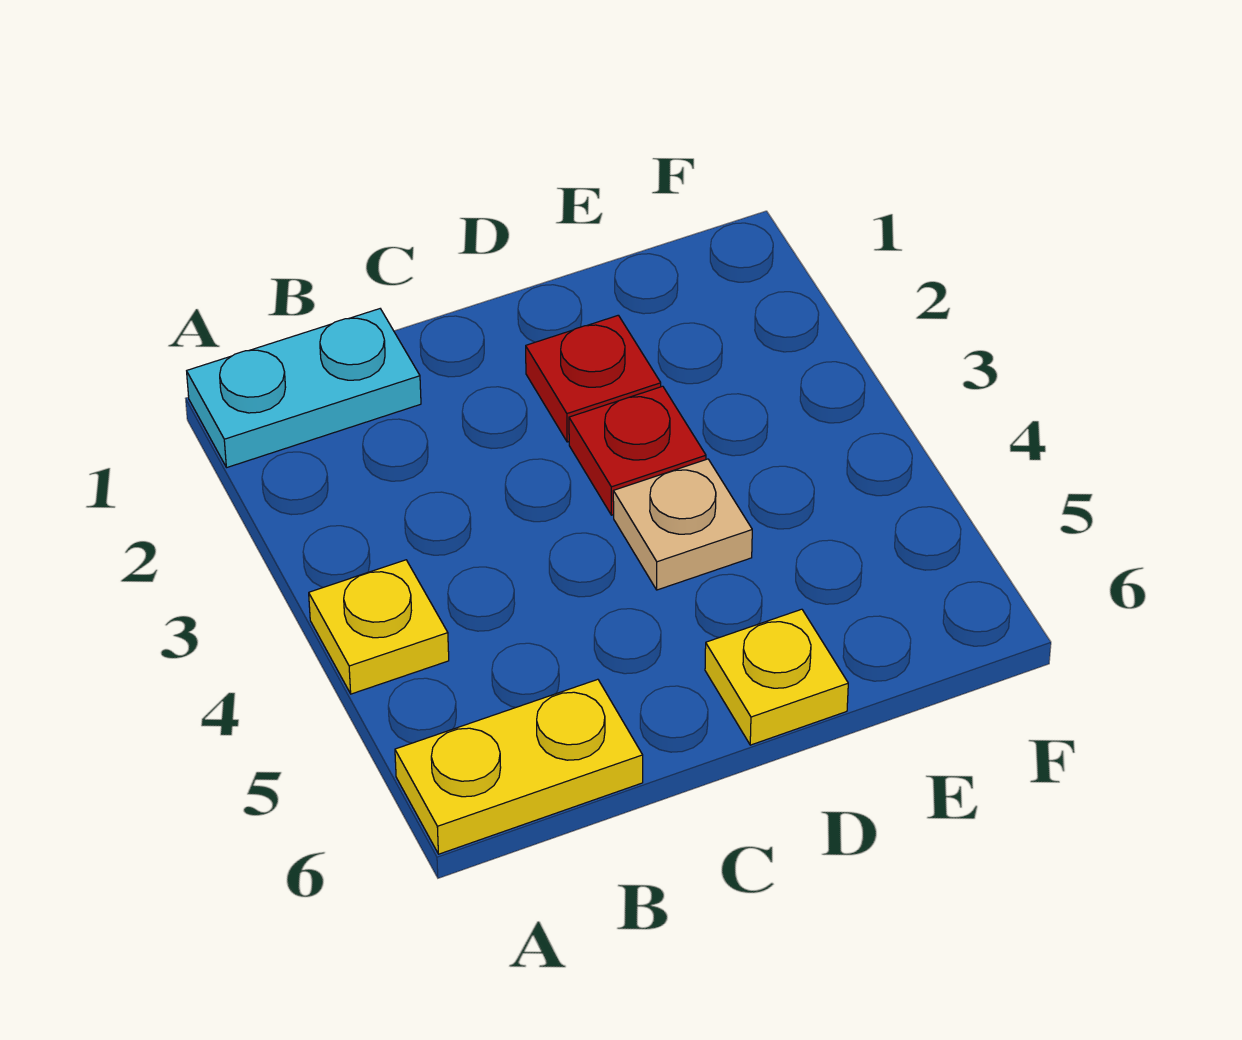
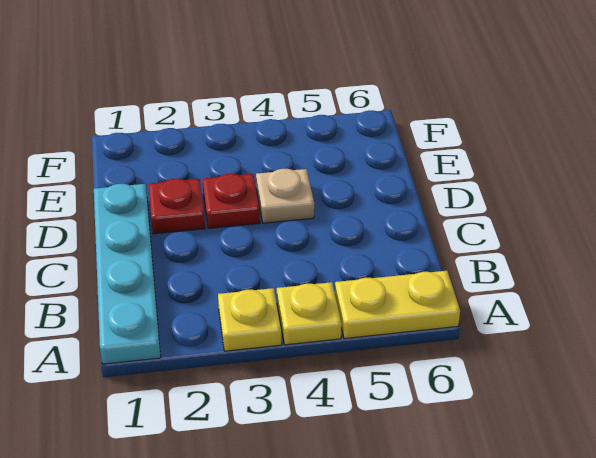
cyan 1x2 plate [187,309,421,468] -> cyan 1x4 plate [94,184,161,364]
yellow 1x2 plate [395,679,643,854] -> yellow 1x2 plate turned to [335,271,460,339]
yellow 1x1 plate [705,609,848,745] -> yellow 1x1 plate moved to [218,288,282,351]

